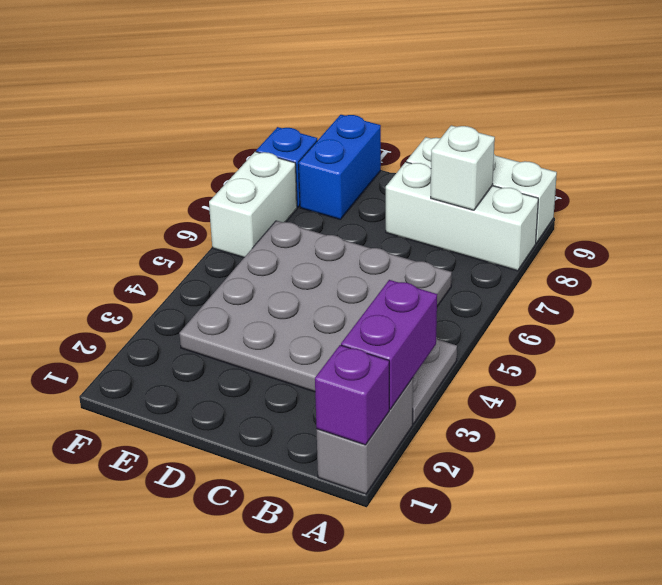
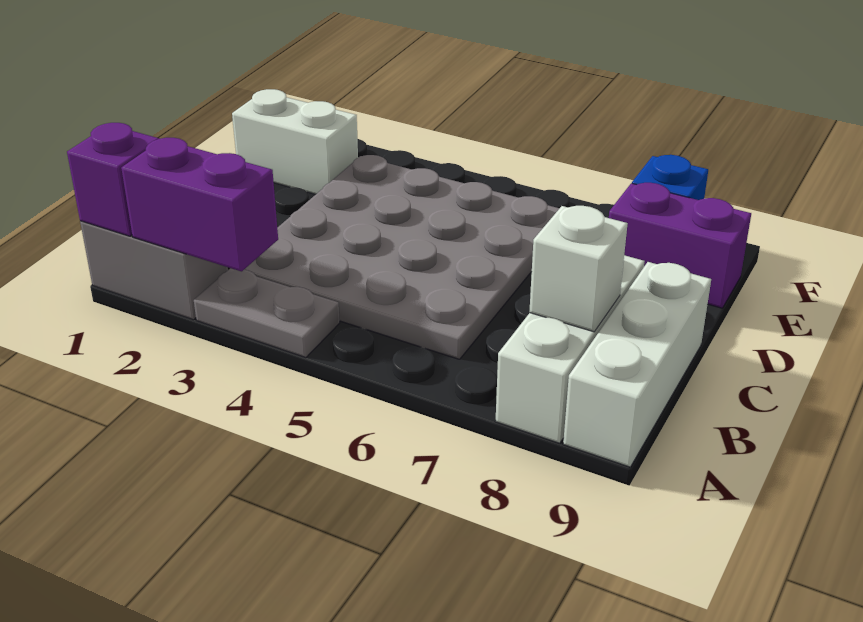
blue 1x2 brick [299,115,381,220] -> purple 1x2 brick [609,183,751,308]
white 1x2 brick [209,152,297,258] -> white 1x2 brick moved to [232,89,358,194]

